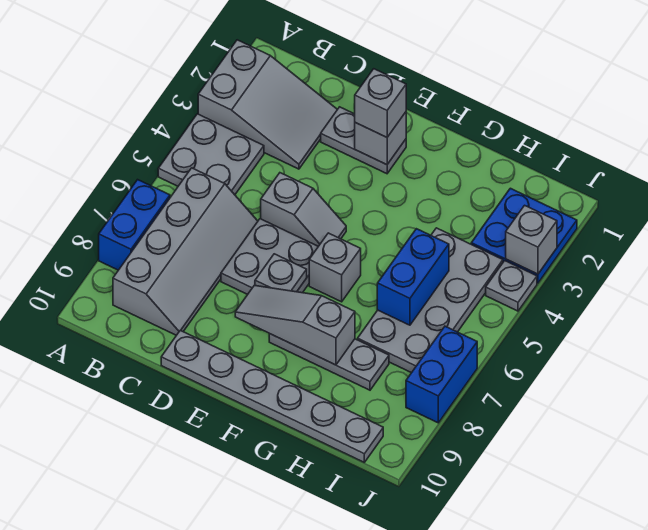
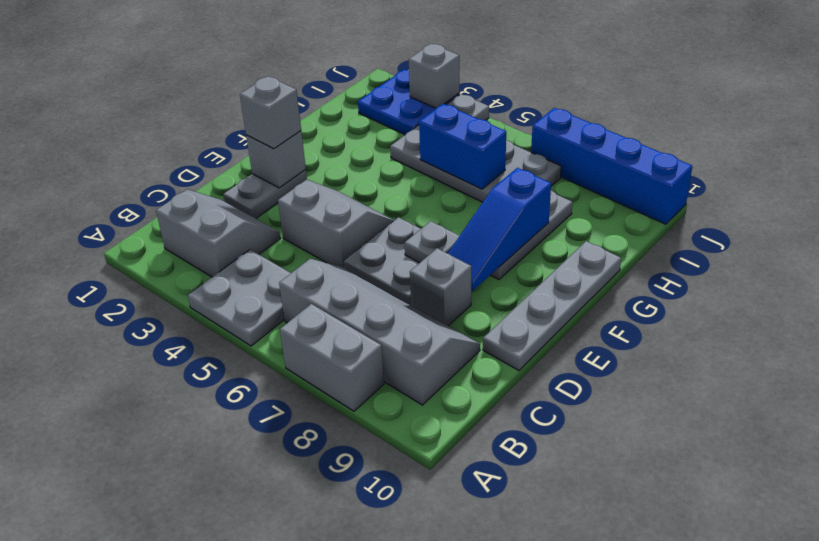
grey 2x3 slope [198,40,337,169] -> grey 2x2 slope [156,189,280,277]
blue 1x2 brick [99,180,170,270] -> grey 1x2 brick [280,304,384,411]
grey 1x2 slope [261,173,346,246] -> grey 2x2 slope [278,180,394,268]
grey 1x6 plate [161,330,383,462] -> grey 1x4 plate [483,241,621,370]
grey 1x3 slope [235,285,355,365] -> blue 1x3 slope [448,168,551,291]
grey 1x1 brick [309,233,361,302] -> grey 1x1 brick moved to [410,248,471,326]
blue 1x2 brick [406,326,477,423] -> blue 1x4 brick [531,108,692,224]

